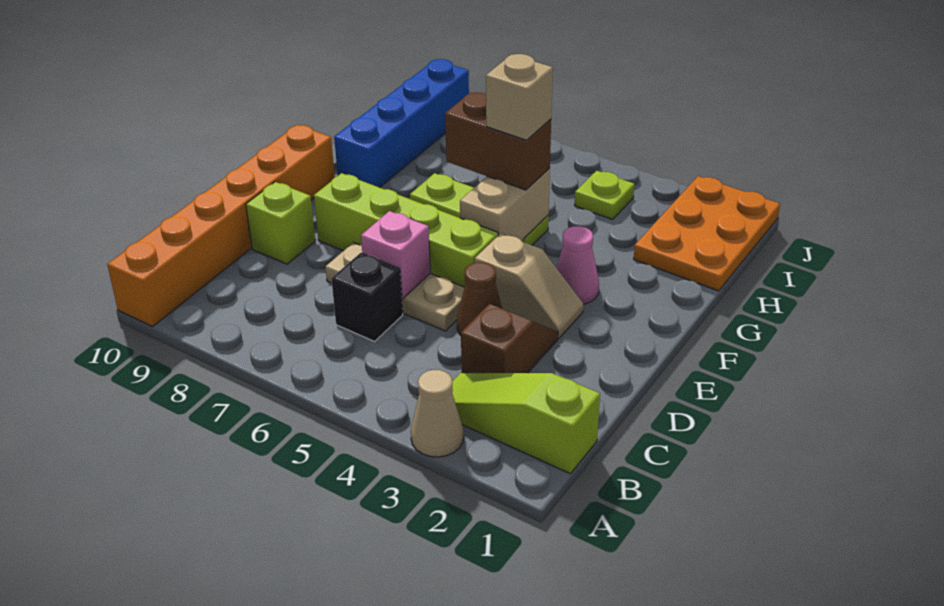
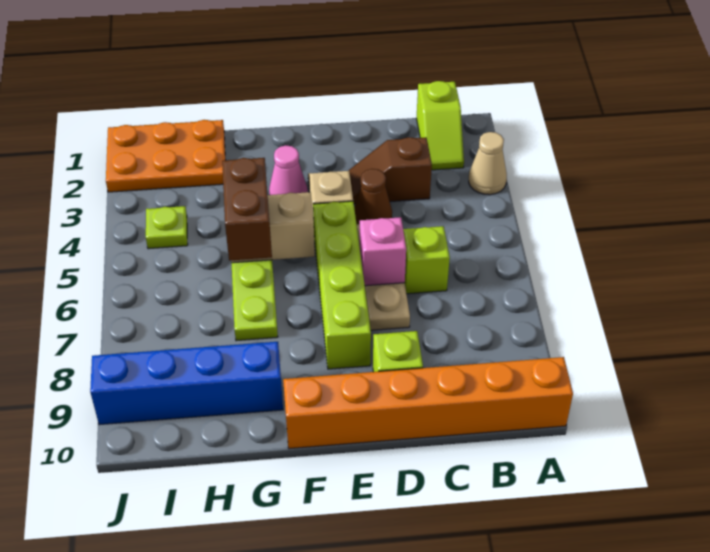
lime 1x3 slope [452,373,600,474] -> lime 1x2 slope [416,81,464,170]
black 1x1 brick [331,253,403,341] -> lime 1x1 brick [403,226,450,294]
tan 1x1 brick [486,54,553,140] -> none

